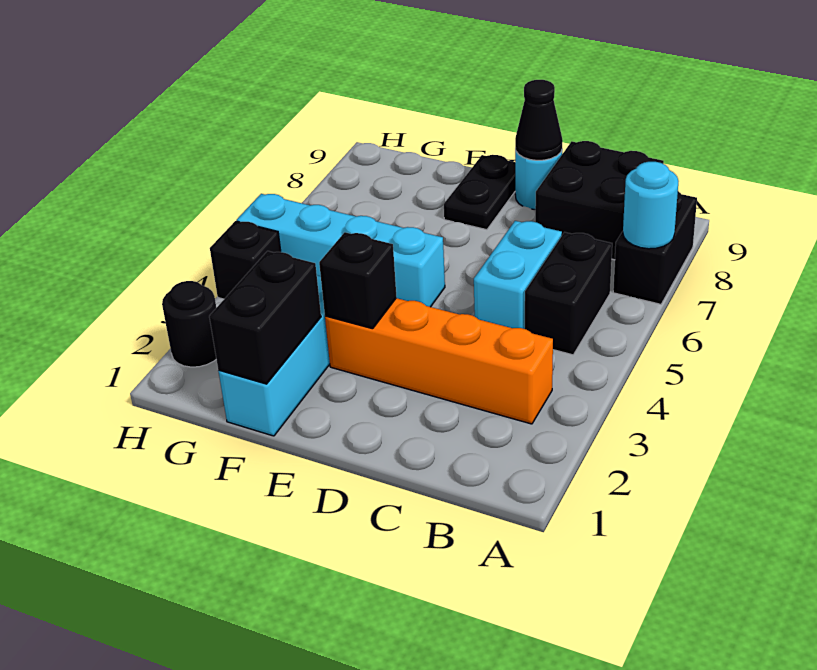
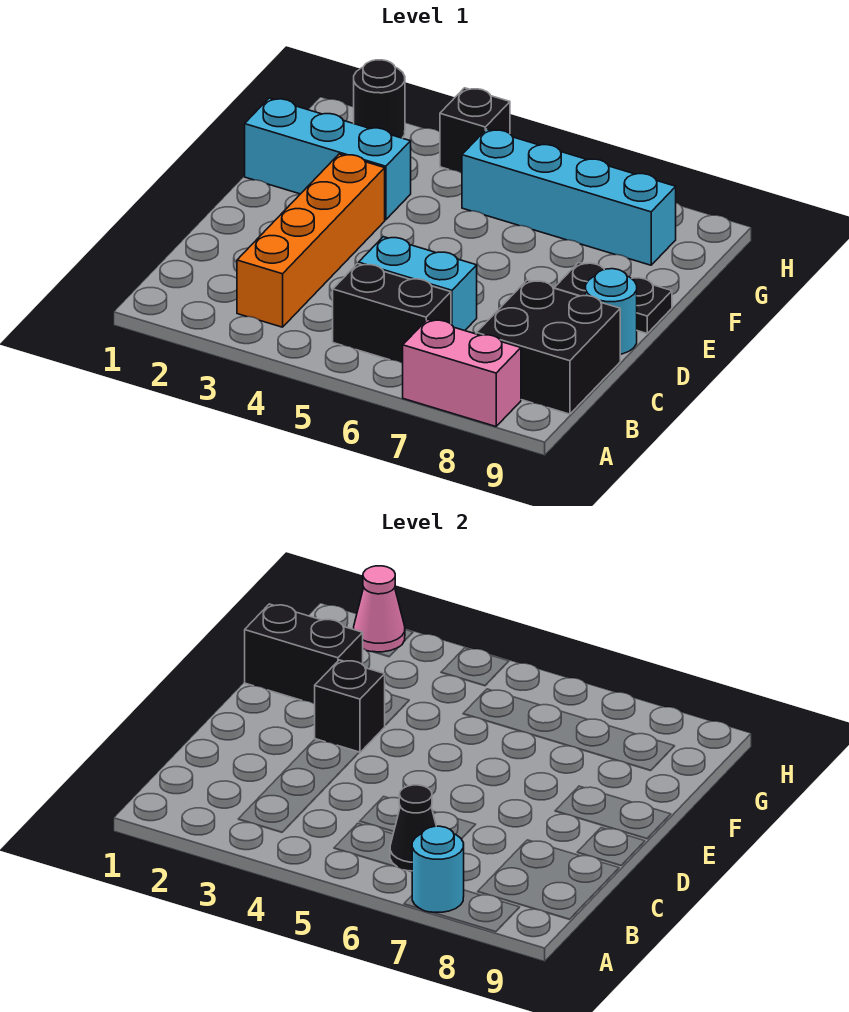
black 1x2 brick [613,191,697,304] -> pink 1x2 brick [403,319,521,426]
black 1x1 cone [515,80,563,160] -> black 1x1 cone moved to [390,785,436,871]
cyan 1x4 brick [237,194,445,307] -> cyan 1x4 brick turned to [462,129,676,265]
none -> pink 1x1 cone [354,566,405,652]

